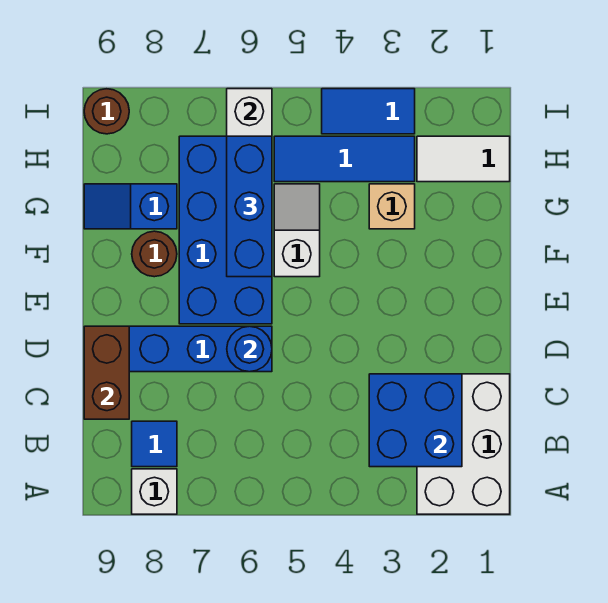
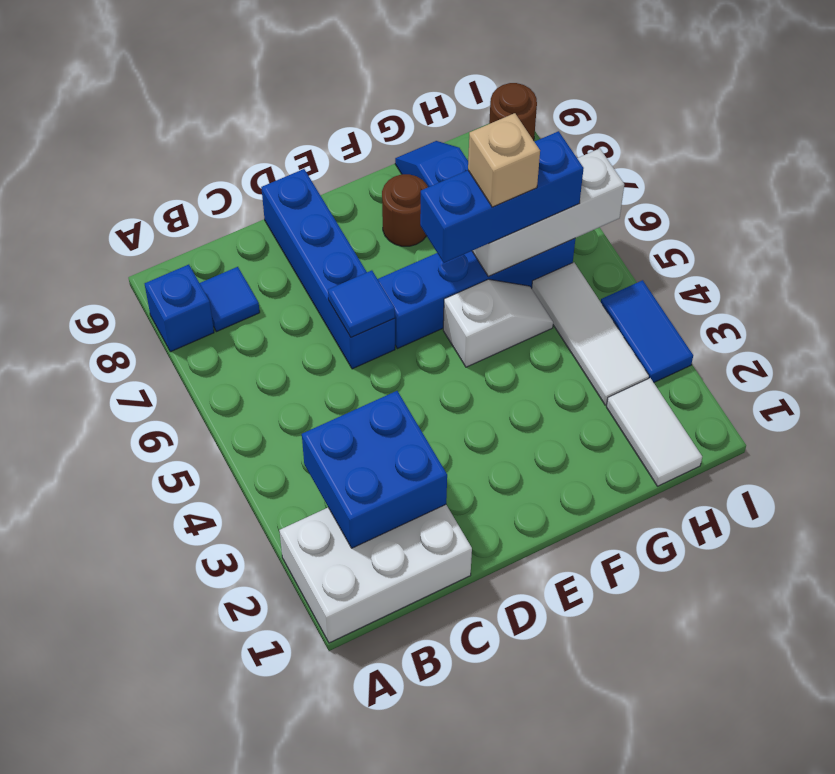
white 1x1 brick [132,469,177,514] -> blue 1x1 brick [145,265,214,352]
brown 1x2 brick [84,326,129,419] -> none
blue 1x1 round brick [227,326,272,372] -> blue 1x1 tile [328,270,395,337]
blue 2x4 brick [179,136,272,324] -> blue 1x4 brick [378,239,575,349]
tan 1x1 brick [369,184,415,229] -> tan 1x1 brick moved to [468,113,540,207]
blue 1x3 tile [274,136,415,182] -> white 1x3 tile [532,262,649,405]

